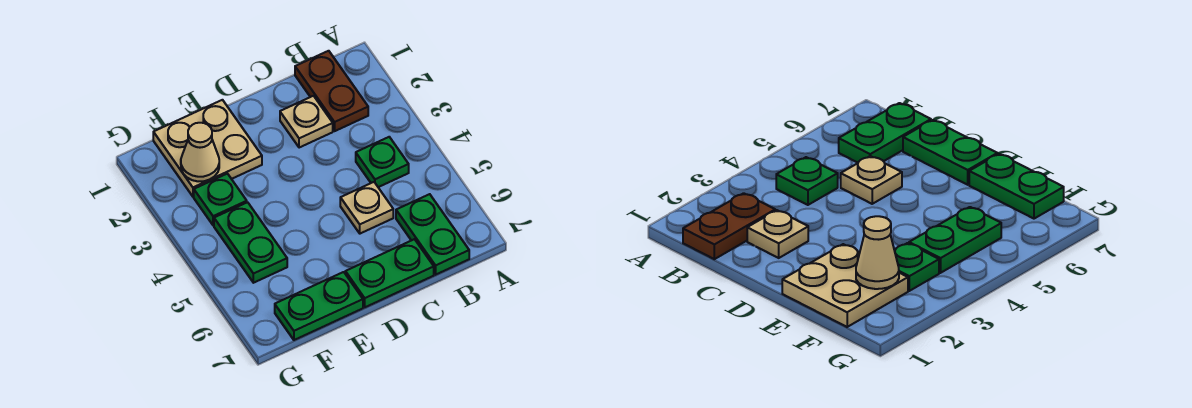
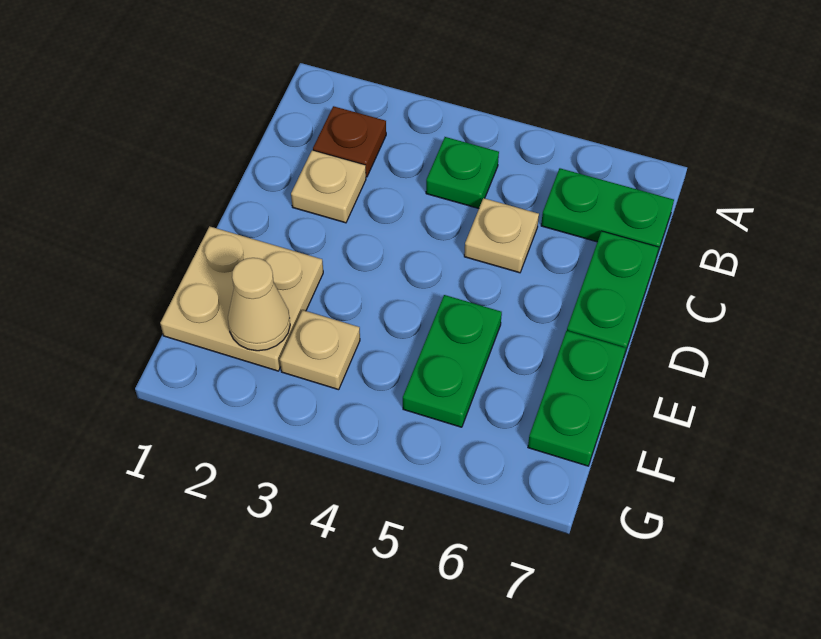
brown 1x2 plate [295,51,368,131] -> brown 1x1 plate [313,106,386,177]
green 1x1 plate [194,174,247,225] -> tan 1x1 plate [280,310,360,390]
green 1x2 plate [214,202,287,283] -> green 1x2 plate turned to [403,295,502,427]

